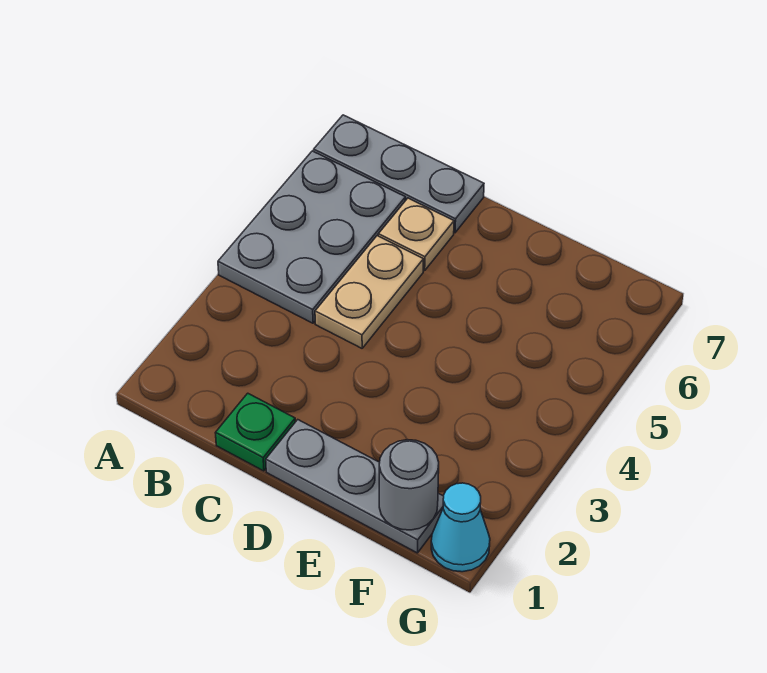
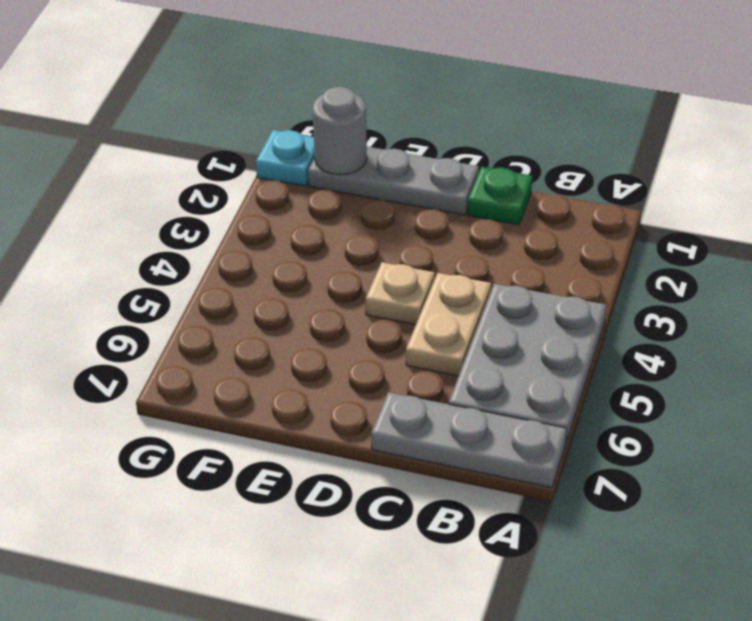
tan 1x1 plate [378,198,454,271] -> tan 1x1 plate moved to [366,262,435,325]
cyan 1x1 cone [431,483,490,572] -> cyan 1x1 plate [256,130,315,186]

